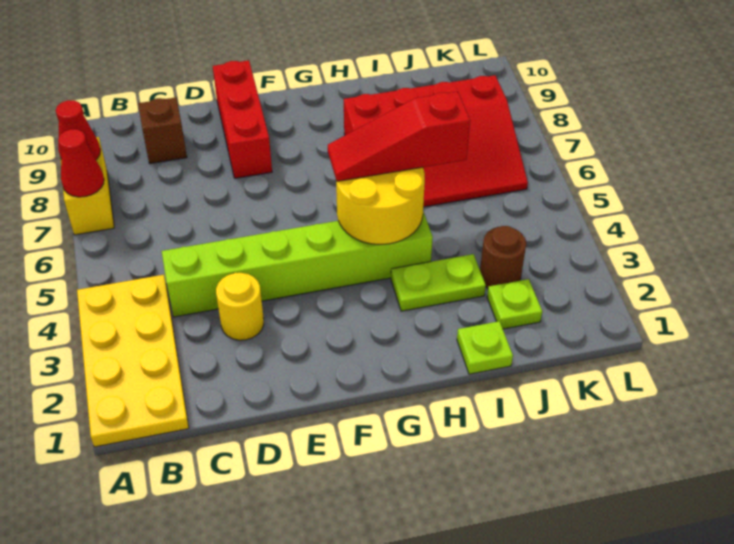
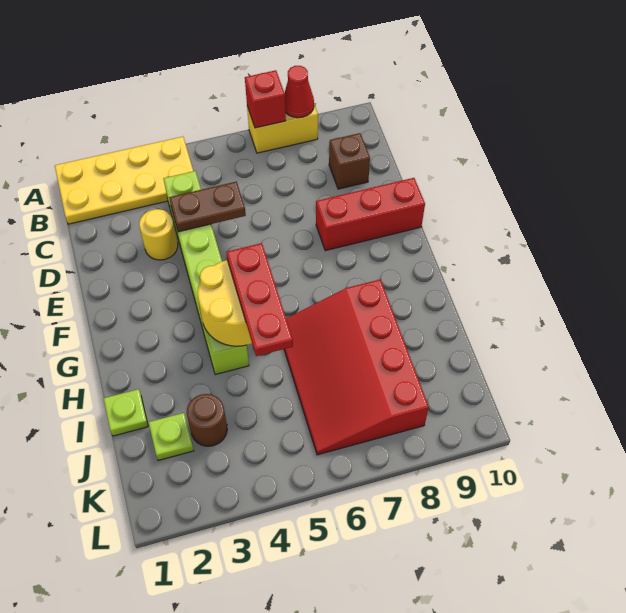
red 1x1 cone [58,129,104,197] -> red 1x1 brick [245,70,286,128]
none -> brown 1x2 plate [169,182,246,232]
red 1x3 slope [328,91,470,181] -> red 1x3 plate [226,243,293,356]
lime 1x2 plate [391,254,486,311] -> none

